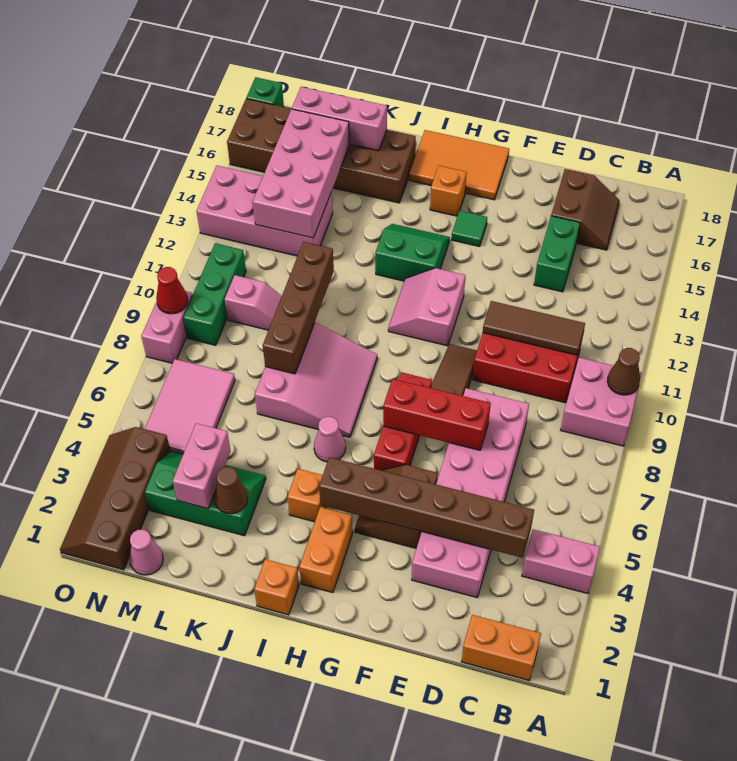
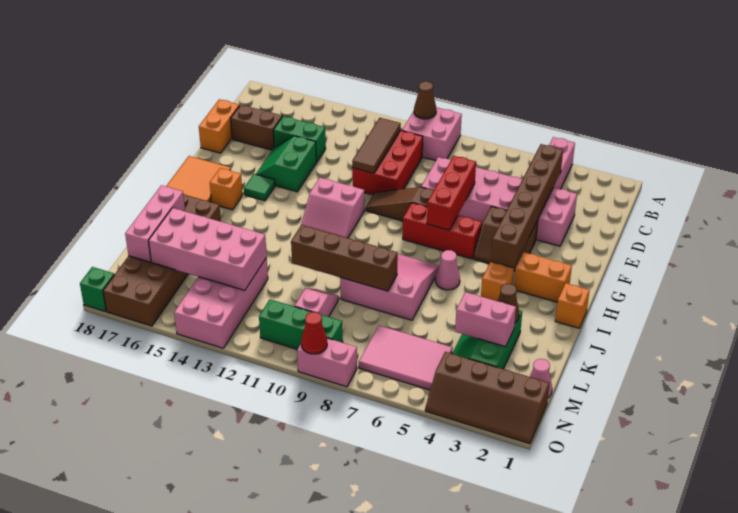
orange 1x2 brick [461,615,541,681] -> orange 1x2 brick moved to [199,99,239,153]
green 2x2 slope [375,224,450,281] -> green 2x2 slope moved to [256,136,316,192]

